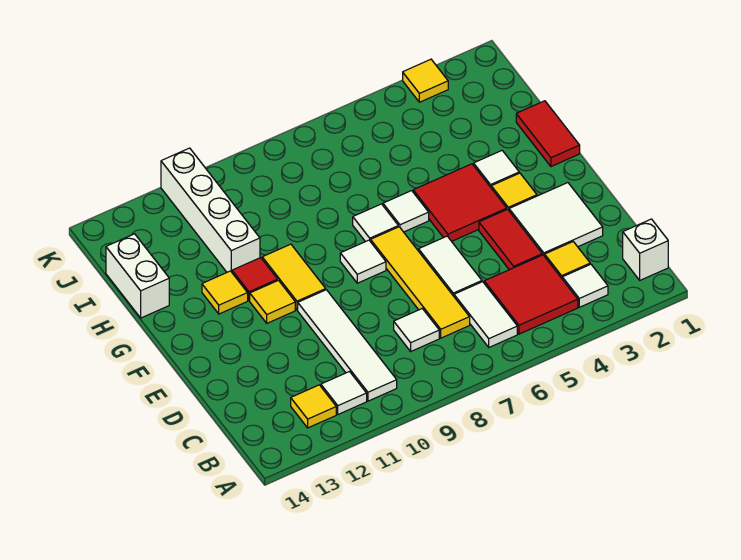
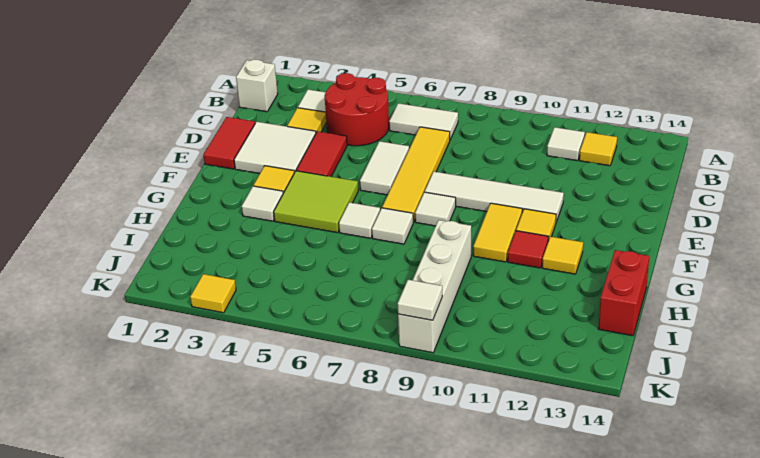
red 2x2 tile [484,255,578,334] -> red 2x2 round brick [325,73,389,146]
white 1x2 tile [454,282,517,347] -> white 1x2 tile turned to [389,103,458,140]
white 1x4 tile [298,290,397,401] -> white 1x4 tile turned to [425,172,564,222]
white 1x1 tile [394,309,439,351] -> white 1x1 tile moved to [398,280,442,320]
red 2x2 tile [413,164,507,241] -> lime 2x2 tile [274,171,358,233]
red 1x2 tile [516,101,580,167] -> red 1x2 tile moved to [203,117,255,169]
white 1x4 brick [161,148,260,272] -> white 1x4 brick moved to [398,220,471,353]
white 1x2 brick [106,234,169,318] -> red 1x2 brick [598,250,649,336]

